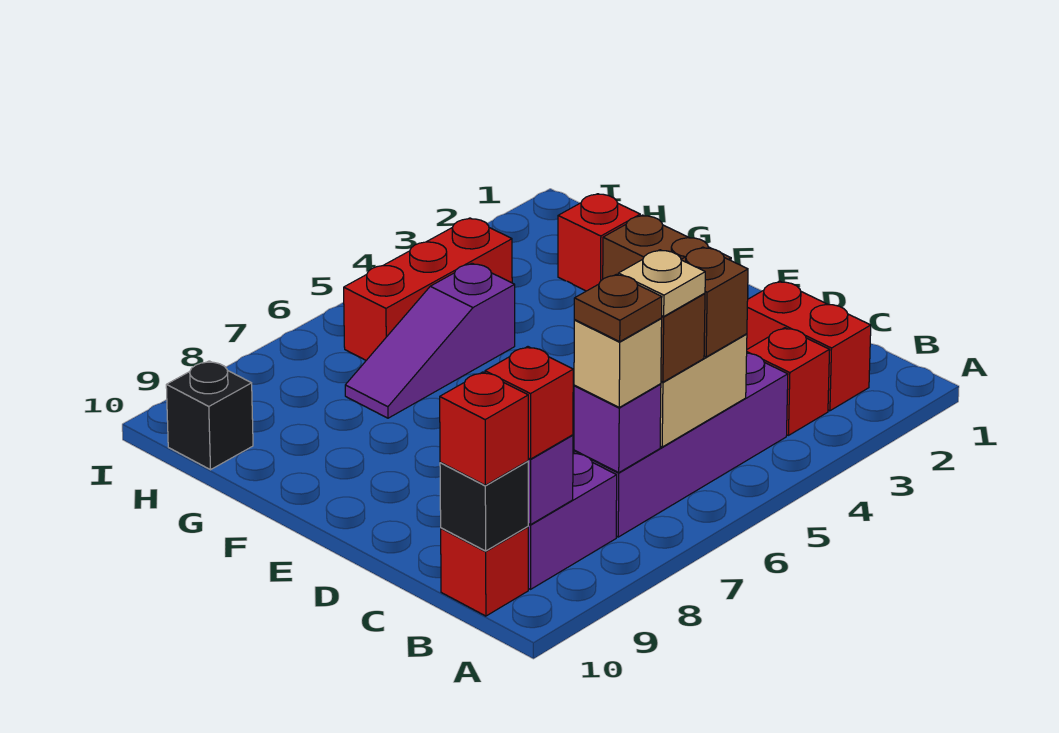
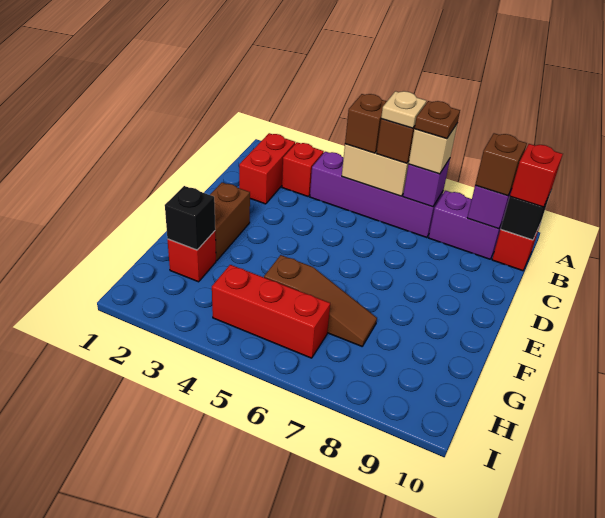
red 1x1 brick [485,347,573,459] -> brown 1x1 brick [475,133,527,196]
purple 1x3 slope [345,263,515,418] -> brown 1x3 slope [264,255,377,346]
black 1x1 brick [166,361,253,470] -> black 1x1 brick moved to [165,186,215,250]

